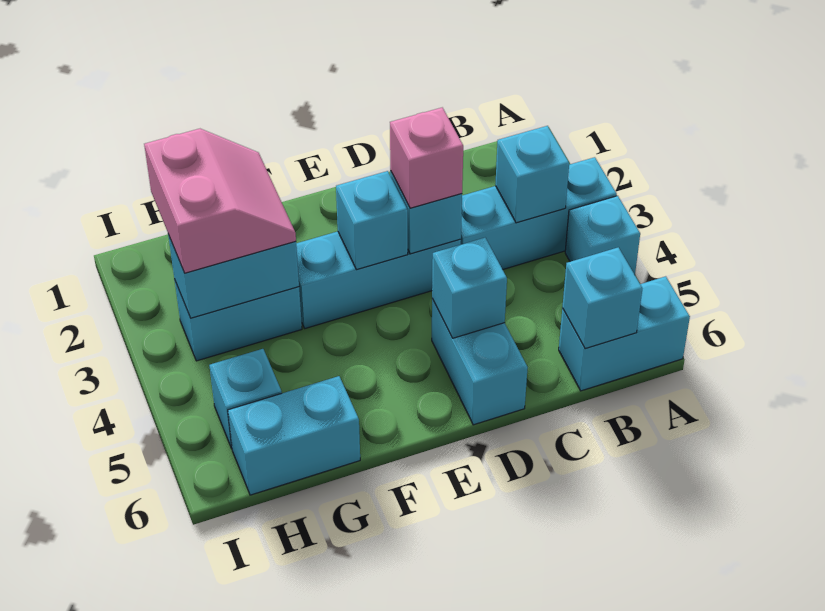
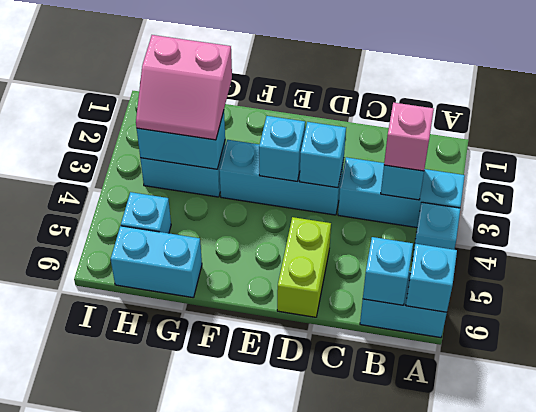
pink 1x1 brick [390,108,463,208] -> pink 1x1 brick moved to [384,103,434,171]
cyan 1x2 brick [432,299,528,425] -> lime 1x2 brick [277,217,331,317]
cyan 1x1 brick [432,238,507,338] -> cyan 1x1 brick moved to [406,244,457,312]
pink 2x2 slope [144,129,296,273] -> pink 2x2 slope turned to [136,35,232,140]

